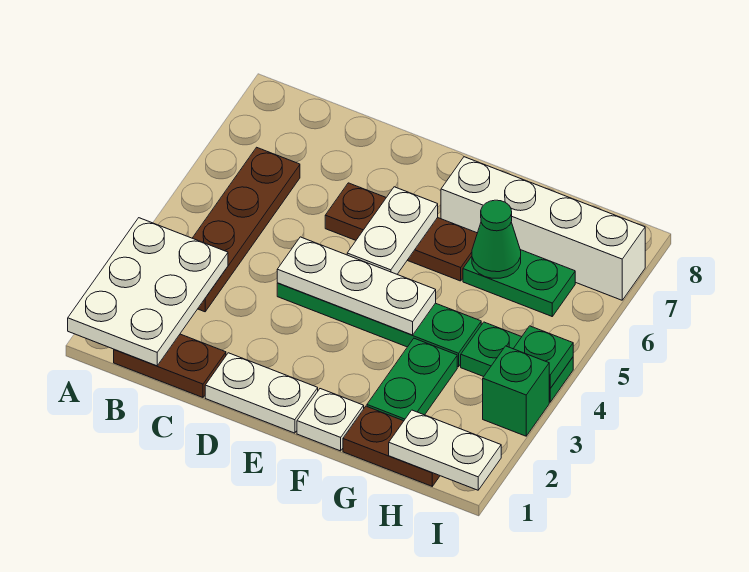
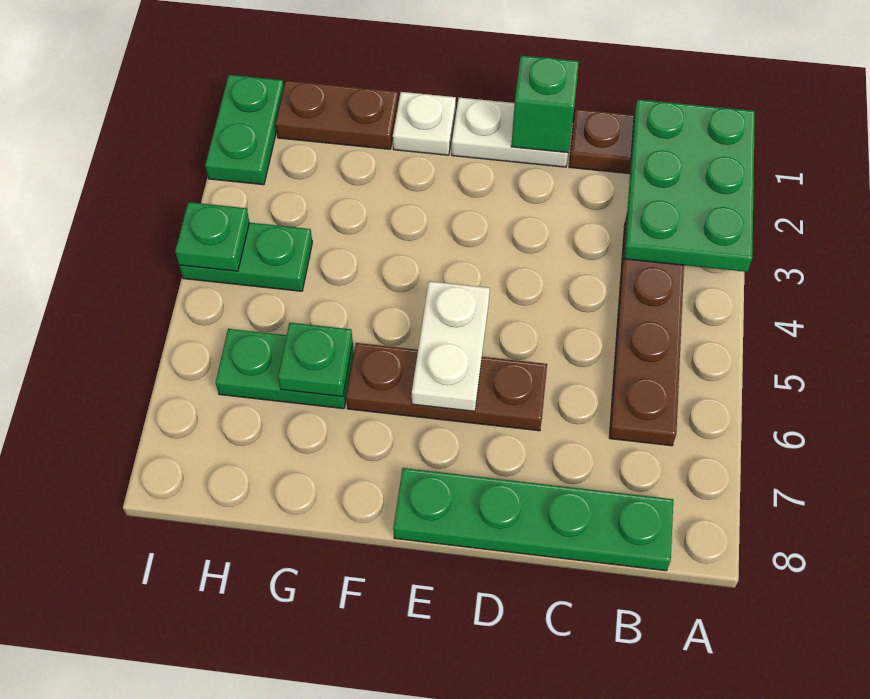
white 2x3 plate [68,218,228,366] -> green 2x3 plate [624,99,755,272]
green 1x4 plate [277,283,481,367] -> green 1x4 plate moved to [393,468,673,571]
white 1x3 plate [277,237,436,335] -> none
white 1x4 brick [441,157,645,300] -> none
green 1x2 plate [367,338,457,421] -> green 1x2 plate moved to [205,75,284,185]
green 1x1 cone [472,200,521,278] -> green 1x1 plate [278,323,353,396]
white 1x2 plate [389,410,501,490] -> none
green 1x1 brick [483,346,550,436] -> green 1x1 brick moved to [511,56,579,153]

